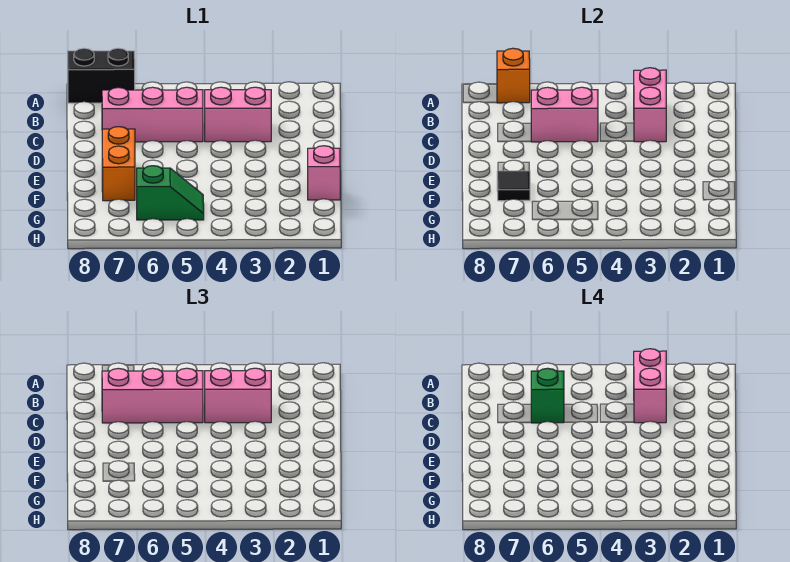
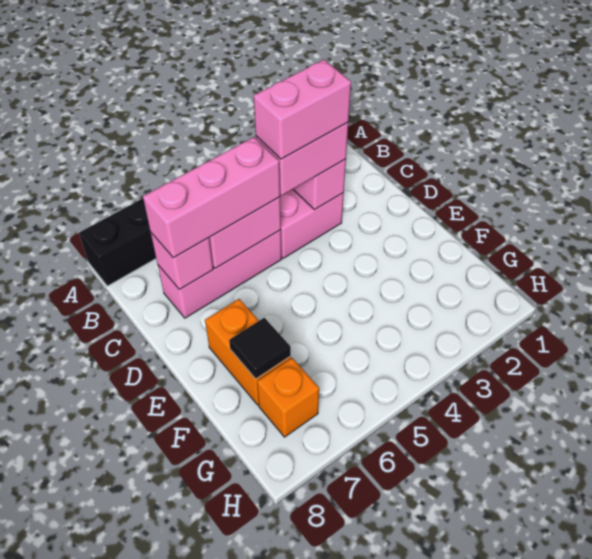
orange 1x1 brick [497,48,530,103] -> orange 1x1 brick moved to [257,358,319,437]
pink 1x2 brick [634,349,666,423] -> pink 1x2 brick turned to [254,59,351,159]
green 1x1 brick [531,368,564,423] -> none
pink 1x1 brick [308,146,340,200] -> pink 1x1 brick moved to [151,233,213,290]
green 1x2 slope [137,166,204,220] -> none

